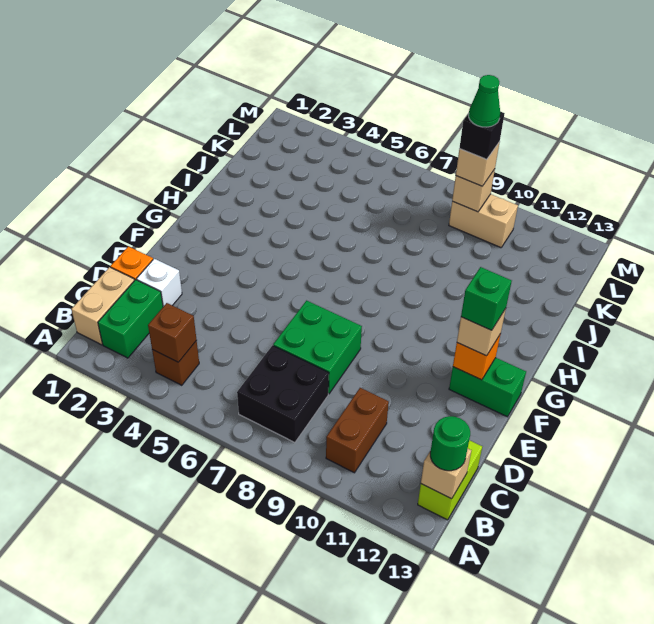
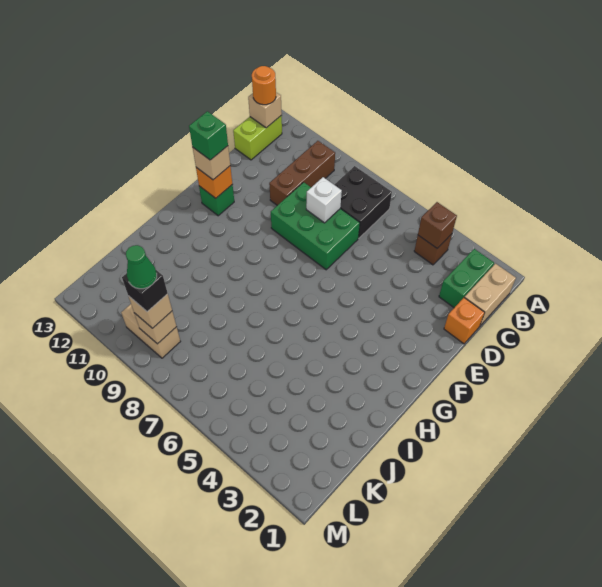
brown 1x2 brick [326,388,389,473] -> brown 1x3 brick [269,141,335,205]
green 1x1 round brick [430,416,470,471] -> orange 1x1 round brick [252,66,276,105]
white 1x1 brick [137,259,182,307] -> white 1x1 brick moved to [306,177,342,223]
green 2x2 brick [273,301,362,394] -> green 2x3 brick [271,182,360,270]
green 1x2 brick [449,358,526,417] -> green 1x1 brick [199,184,234,216]

